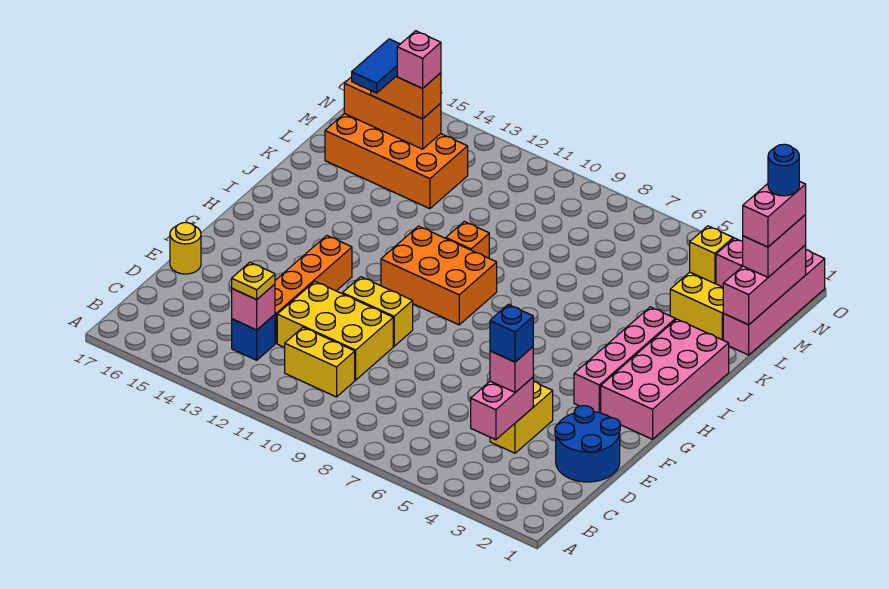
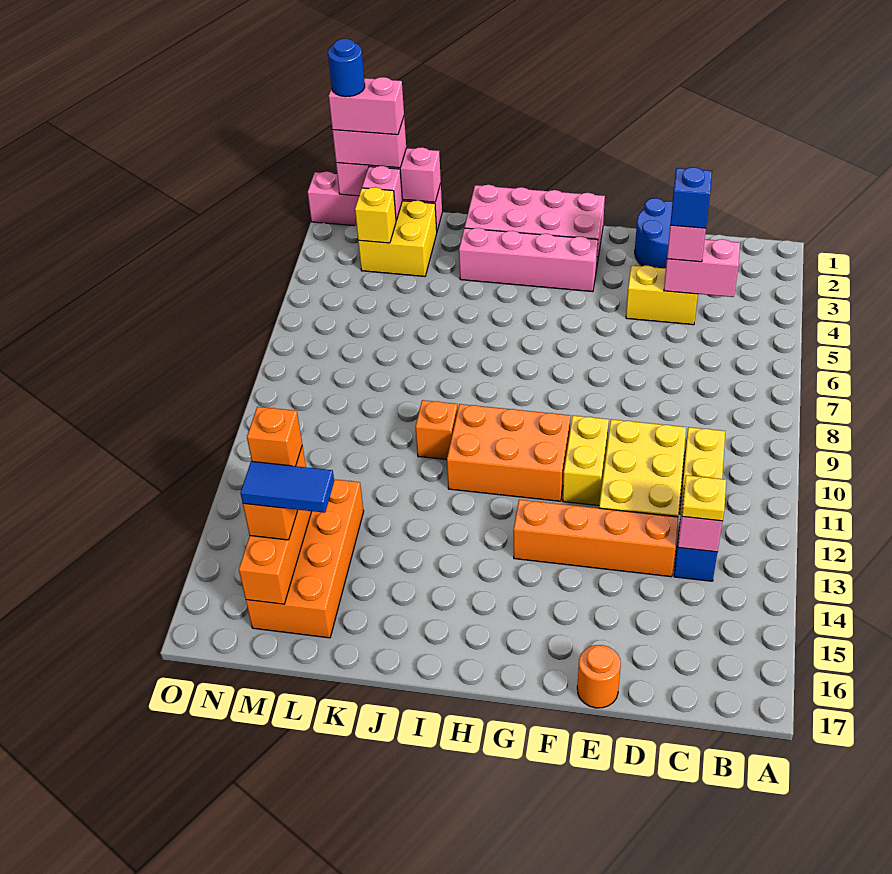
yellow 1x1 round brick [170,223,201,274] -> orange 1x1 round brick [577,645,621,708]
orange 2x3 brick [381,226,497,325] -> orange 2x3 brick turned to [447,404,571,501]
pink 1x1 brick [397,31,441,88] -> orange 1x1 brick [247,407,302,466]

